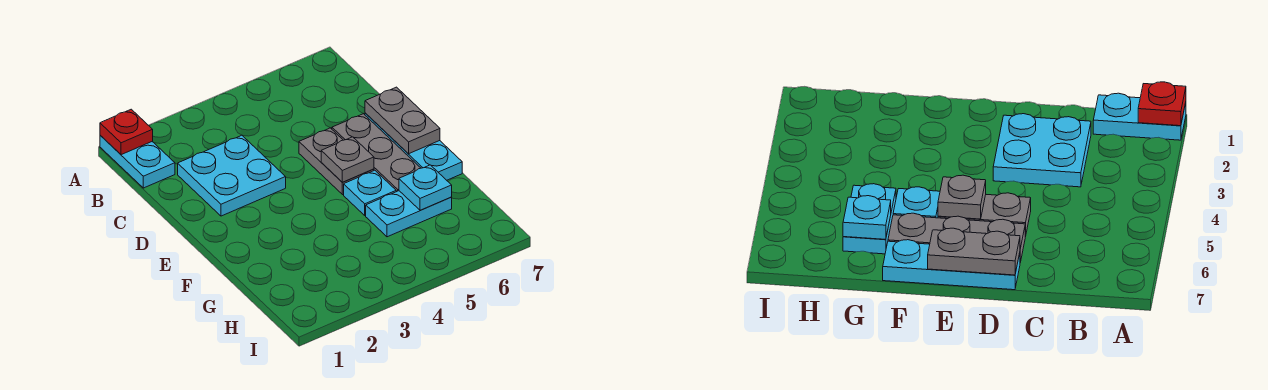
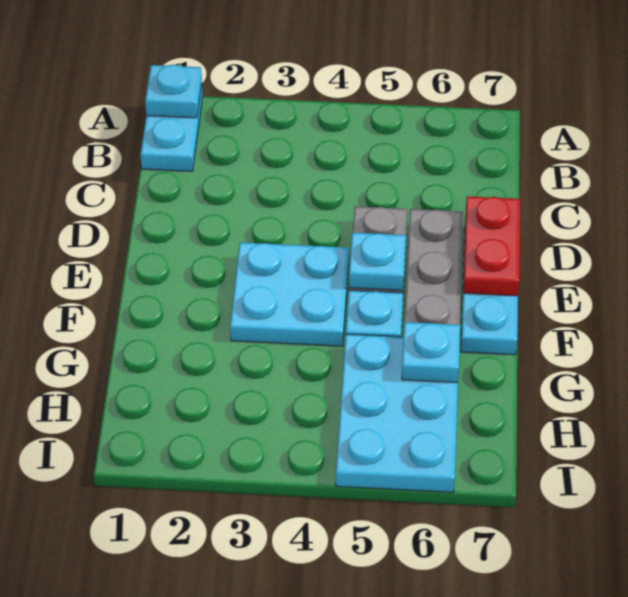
red 1x1 plate [100,109,153,155] -> cyan 1x1 plate [145,64,202,118]
cyan 2x2 plate [178,135,286,216] -> cyan 2x2 plate moved to [230,242,349,346]
grey 1x2 plate [365,87,440,154] -> red 1x2 plate [463,196,520,296]
grey 1x1 plate [321,137,374,182] -> cyan 1x1 plate [349,233,406,290]
cyan 1x2 plate [366,191,452,237] -> cyan 2x3 plate [336,334,458,492]

